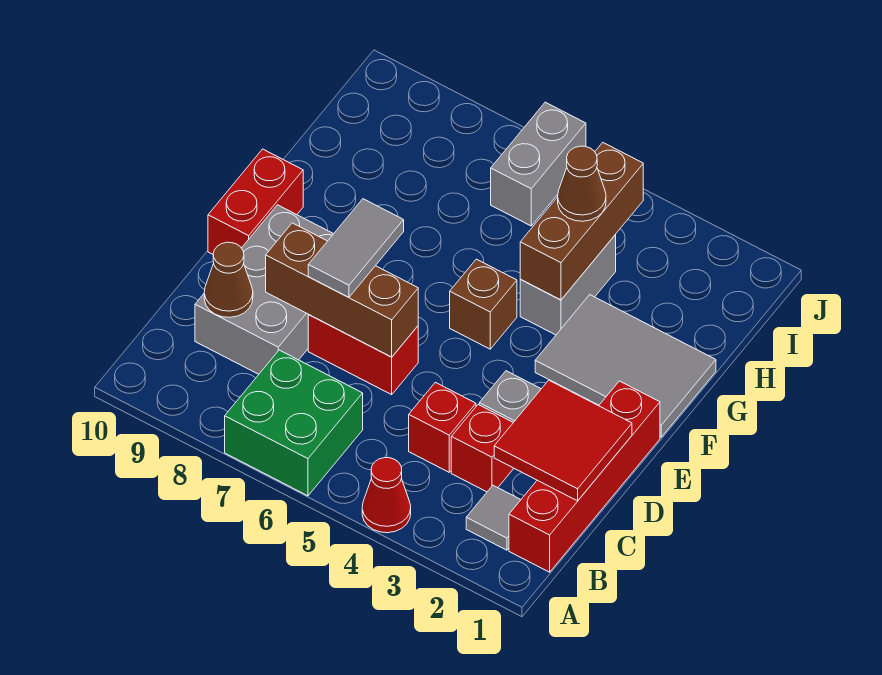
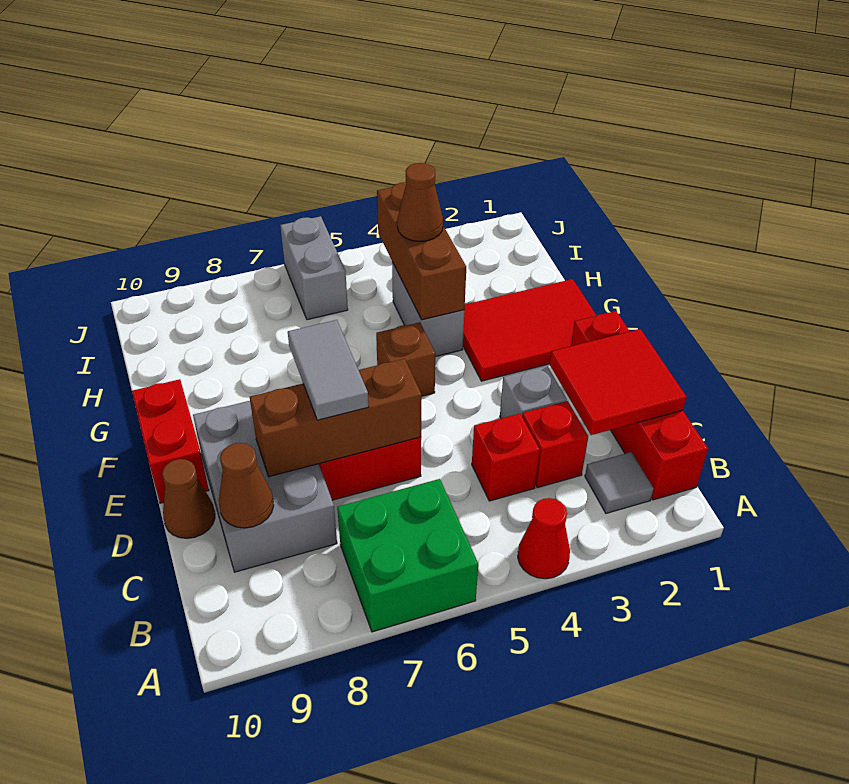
none -> brown 1x1 cone [162,459,215,538]
grey 2x3 tile [535,295,716,437] -> red 2x3 tile [463,279,597,381]

